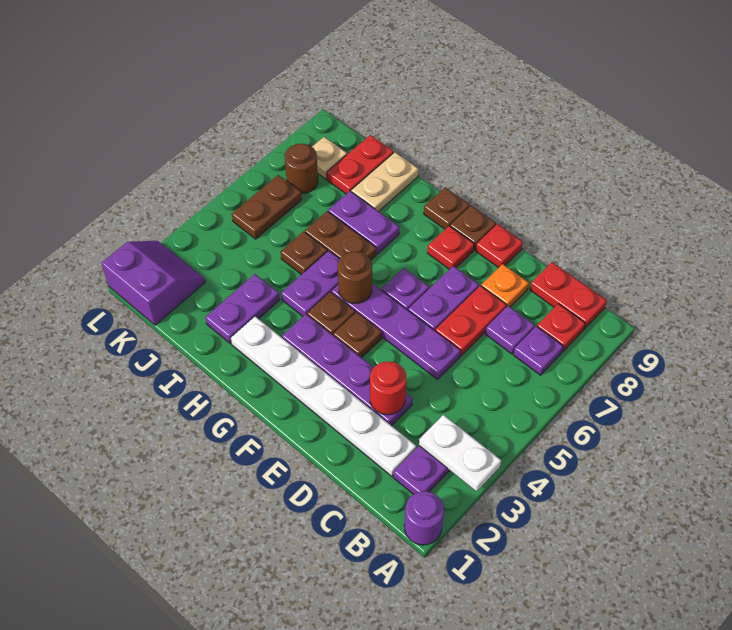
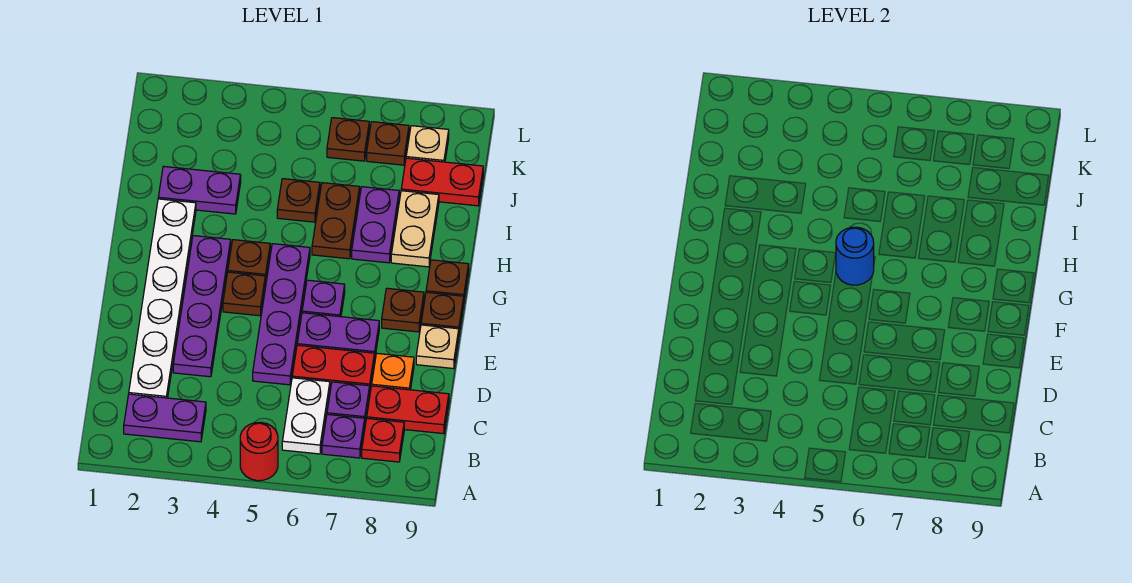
purple 1x1 round brick [404,491,444,545] -> none
white 1x2 plate [419,415,501,491] -> white 1x2 plate moved to [282,378,330,454]
red 1x2 plate [530,262,607,329] -> red 1x2 plate turned to [367,386,449,434]
red 1x1 round brick [370,361,406,415] -> red 1x1 round brick moved to [240,422,278,481]
red 1x1 plate [476,224,523,268] -> tan 1x1 plate [416,325,459,369]
red 1x1 plate [427,226,474,269] -> brown 1x1 plate [382,288,424,332]
brown 1x1 round brick [338,251,372,304] -> blue 1x1 round brick [836,227,874,285]
purple 1x2 plate [281,251,339,316] -> none
tan 1x2 plate [351,152,418,212] -> tan 1x2 plate turned to [391,191,439,267]
purple 2x2 slope [101,241,205,325] -> none
brown 1x2 plate [232,175,302,239] -> brown 1x1 plate [327,118,369,161]
brown 1x1 round brick [285,144,318,194] -> brown 1x1 plate [367,122,409,165]

